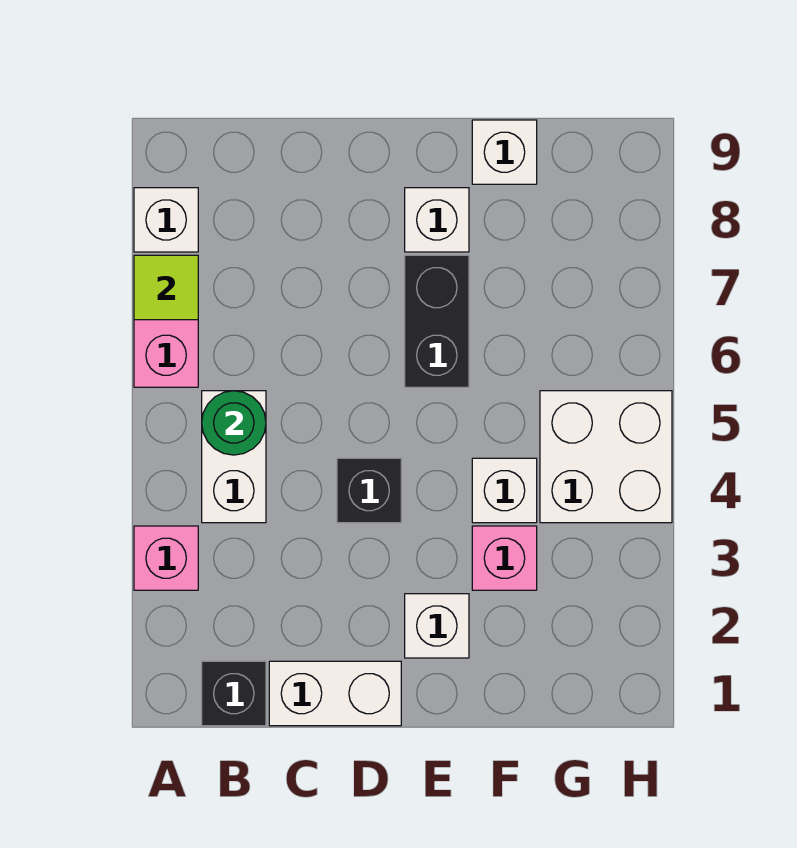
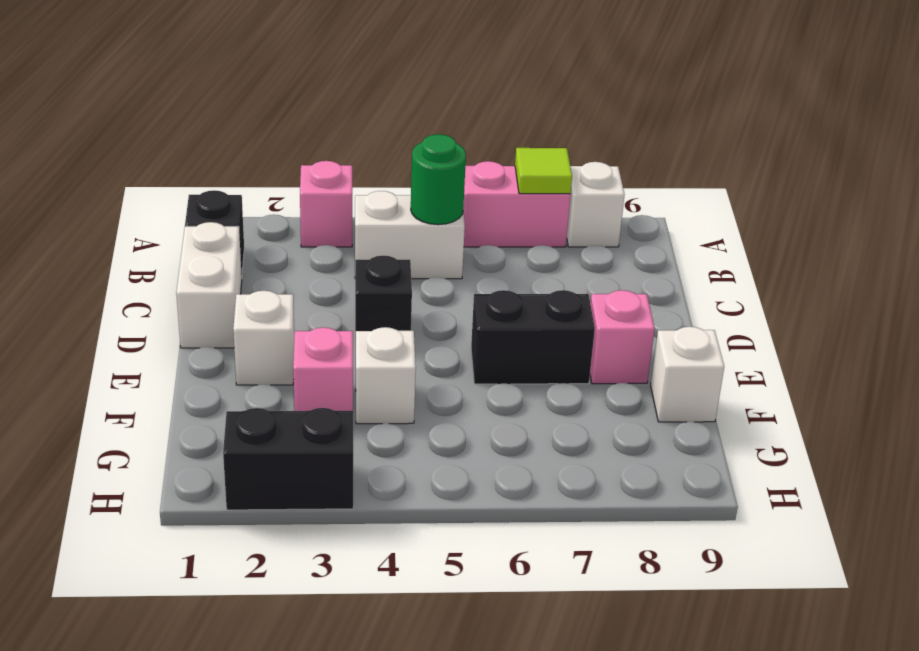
white 1x1 brick [405,188,469,252] -> pink 1x1 brick [590,290,655,384]
white 2x2 brick [540,391,672,523] -> none
none -> black 1x2 brick [223,408,353,510]

